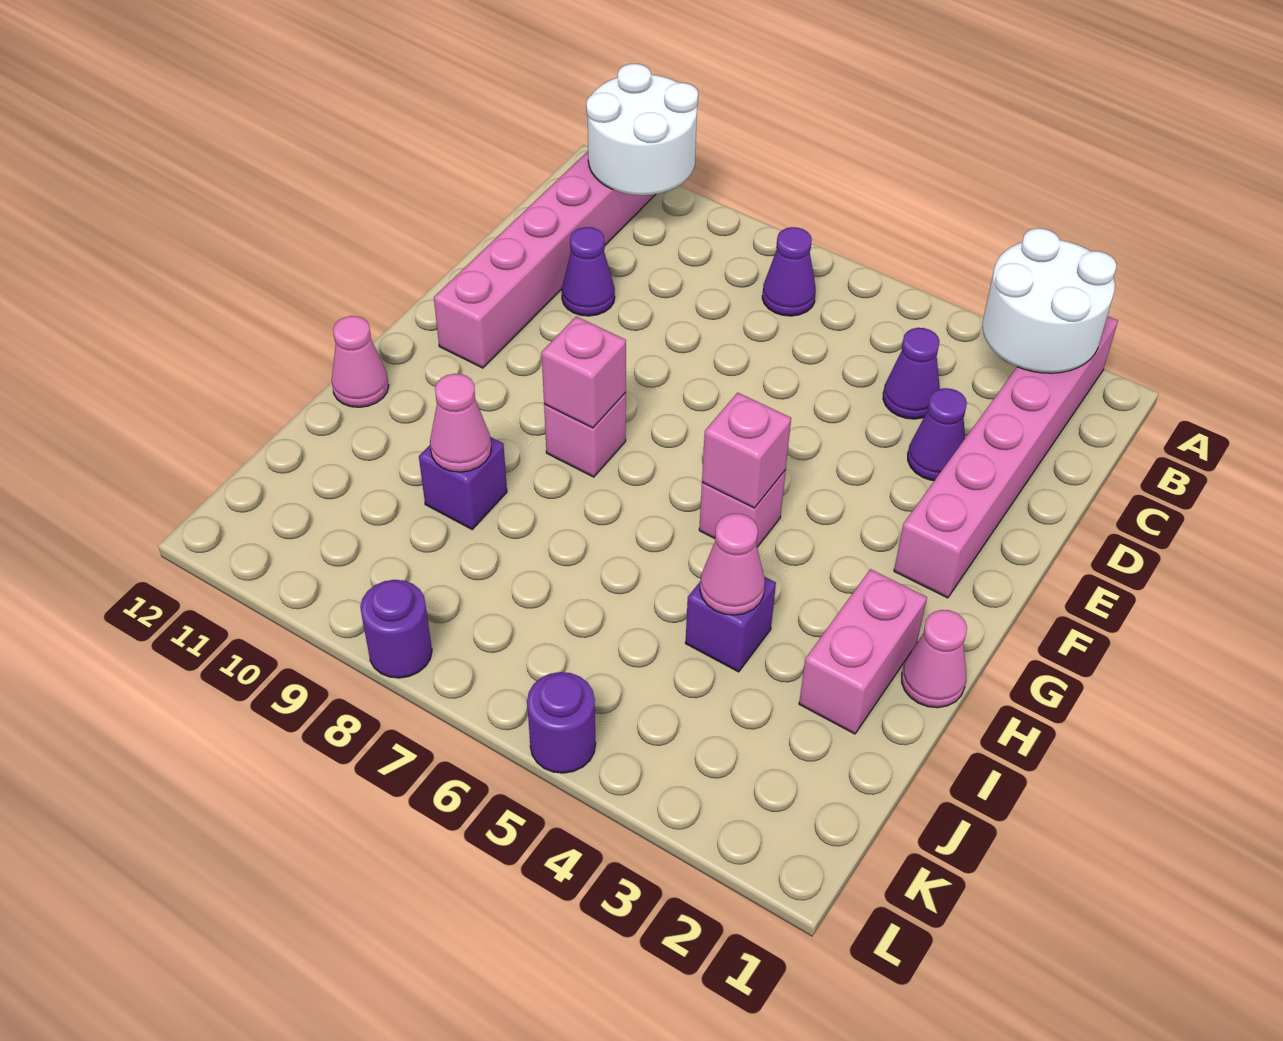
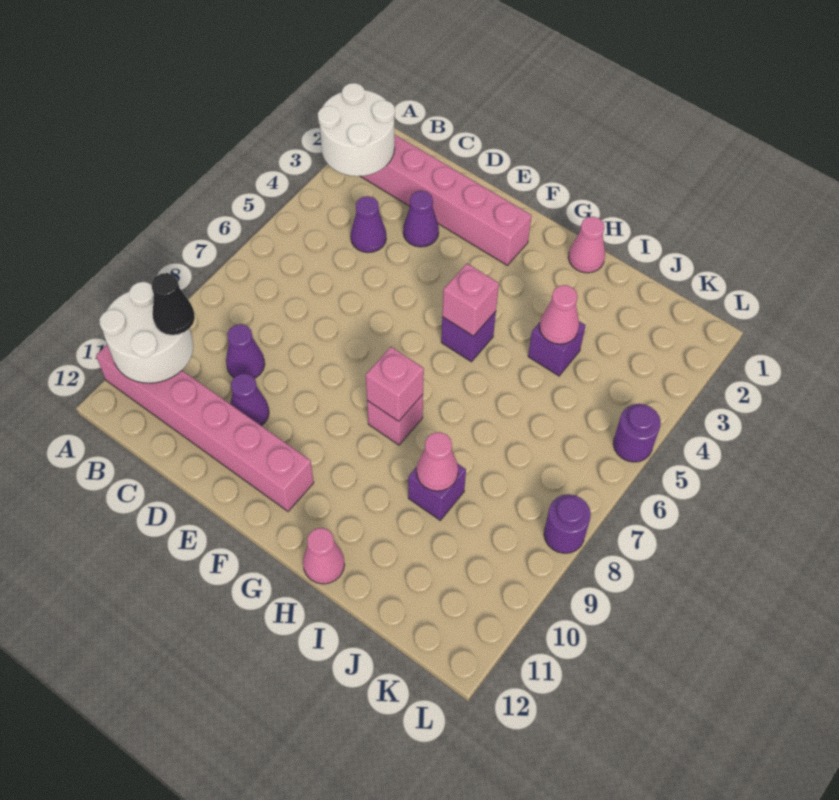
purple 1x1 cone [762,227,816,316] -> purple 1x1 cone moved to [226,324,265,378]
none -> black 1x1 cone [152,273,195,335]
pink 1x1 brick [699,470,786,547] -> purple 1x1 brick [441,311,496,362]
pink 1x2 brick [799,569,927,734] -> none

